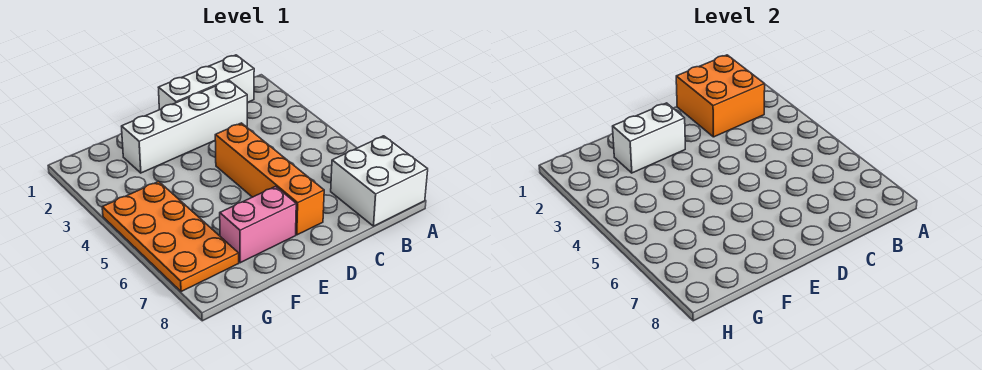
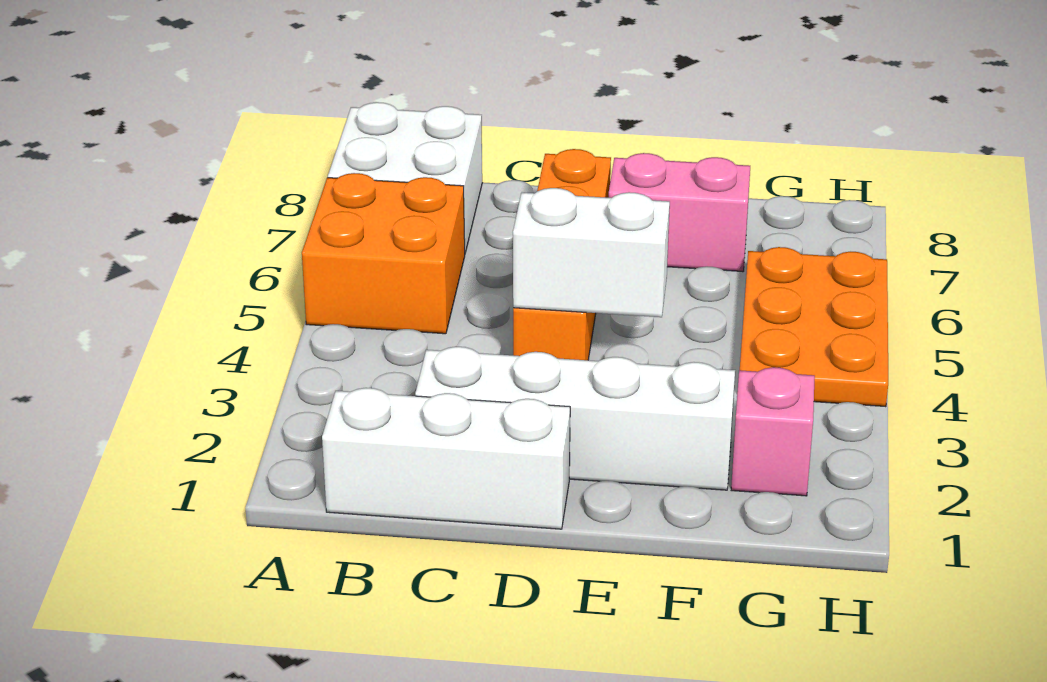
orange 2x2 brick [676,55,765,137] -> orange 2x2 brick moved to [302,173,465,334]
white 1x2 brick [613,103,685,173] -> white 1x2 brick moved to [513,188,670,317]
none -> pink 1x1 brick [731,367,815,496]
orange 2x4 plate [102,181,239,292] -> orange 2x3 plate [740,247,888,407]

